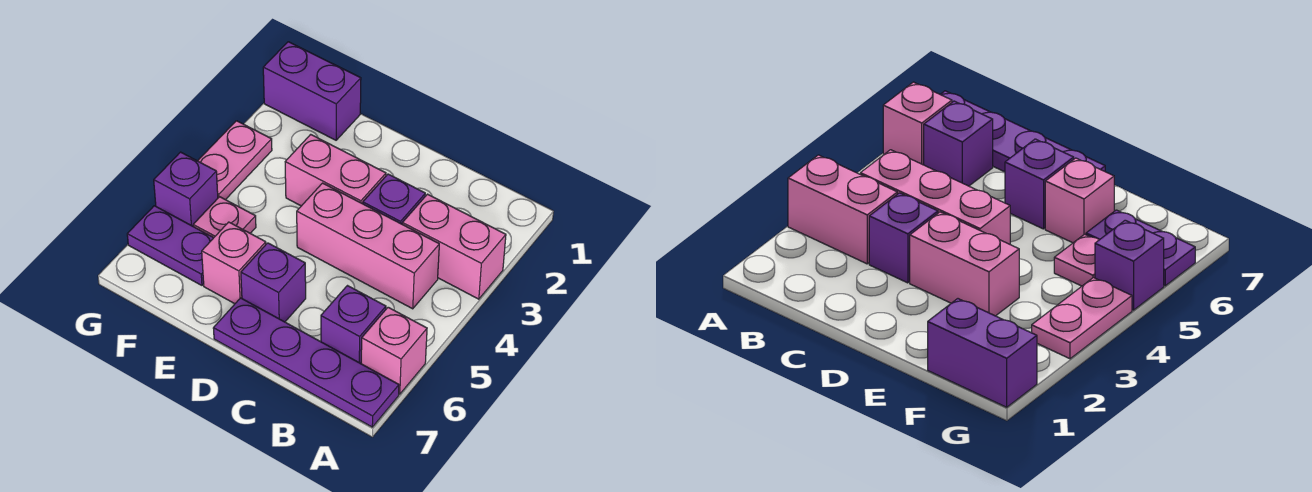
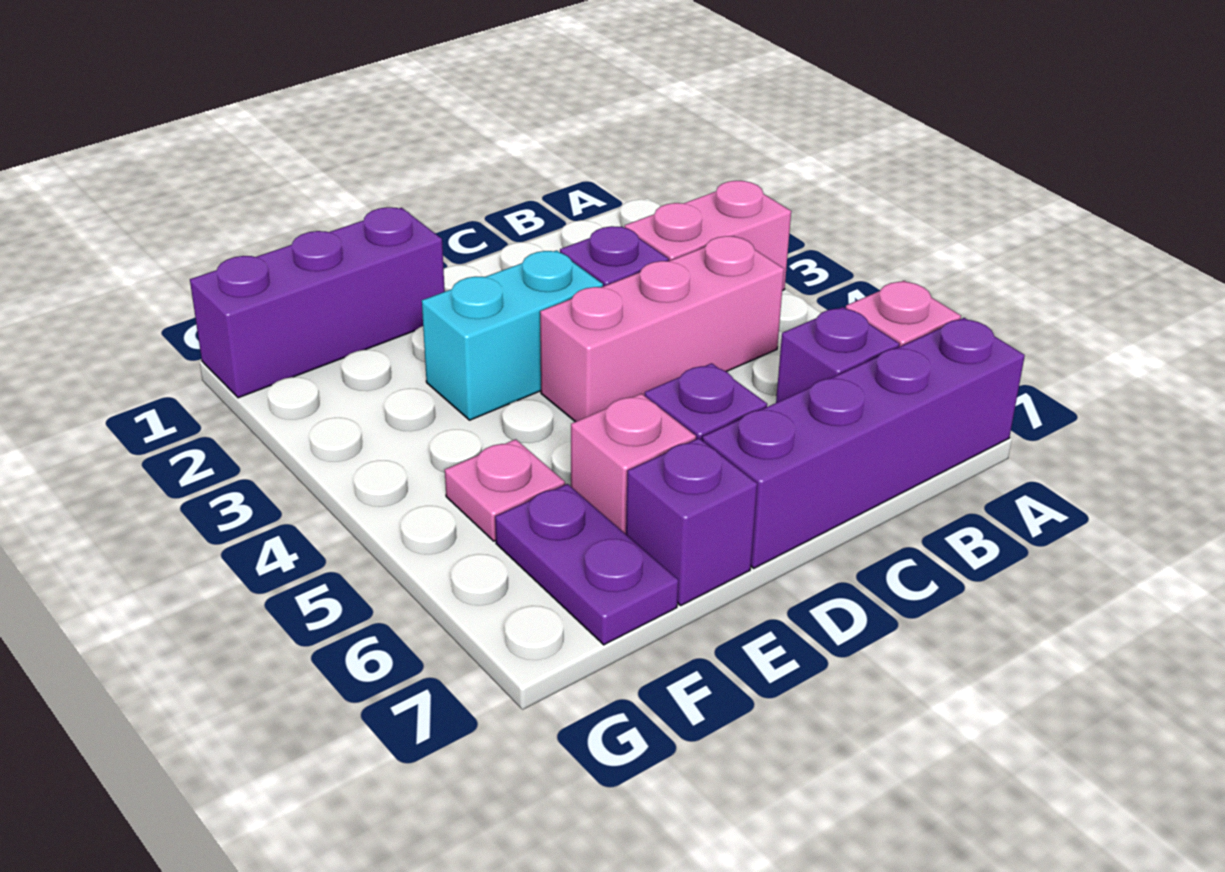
purple 1x4 plate [213,298,399,427] -> purple 1x4 brick [702,318,1025,568]
pink 1x2 brick [285,134,386,206] -> cyan 1x2 brick [422,250,603,420]
purple 1x2 brick [263,42,361,140] -> purple 1x3 brick [190,207,445,398]
purple 1x2 plate [127,206,213,285] -> purple 1x2 plate turned to [495,484,678,645]
pink 1x2 plate [198,121,272,200] -> none
purple 1x1 brick [154,152,218,226] -> purple 1x1 brick moved to [626,438,757,605]

